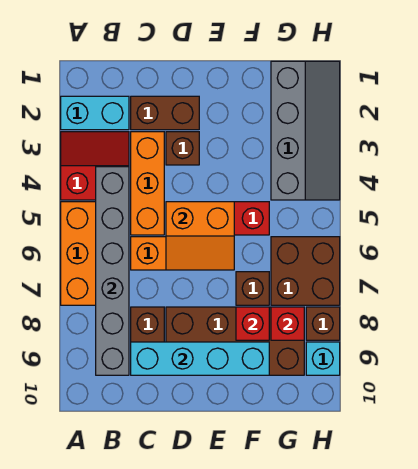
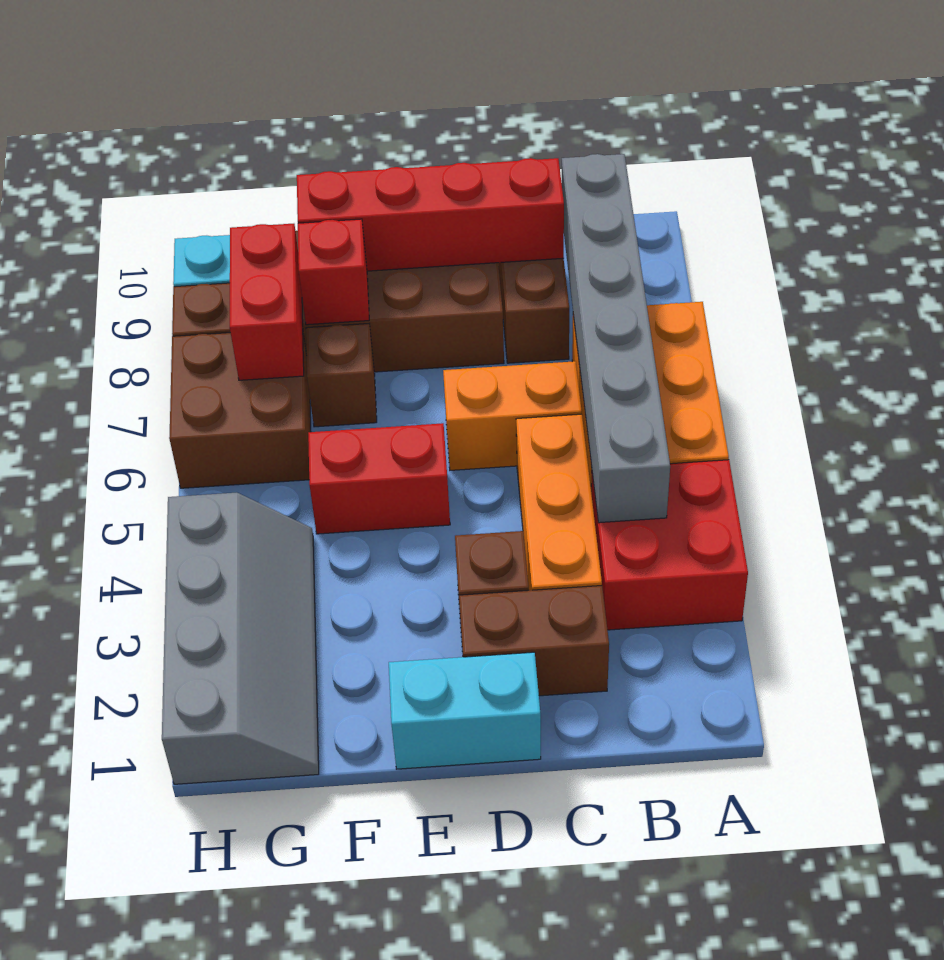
cyan 1x2 brick [61,96,129,130] -> cyan 1x2 brick moved to [389,652,541,769]
red 2x2 slope [61,132,129,200] -> red 2x2 brick [591,460,748,630]
cyan 1x4 brick [131,342,269,375] -> red 1x4 brick [297,158,564,271]
orange 2x2 slope [166,202,234,270] -> none
grey 2x4 slope [271,61,340,200] -> grey 2x4 slope turned to [162,493,319,784]
red 1x1 brick [271,307,304,340] -> red 1x2 brick [230,224,304,380]

